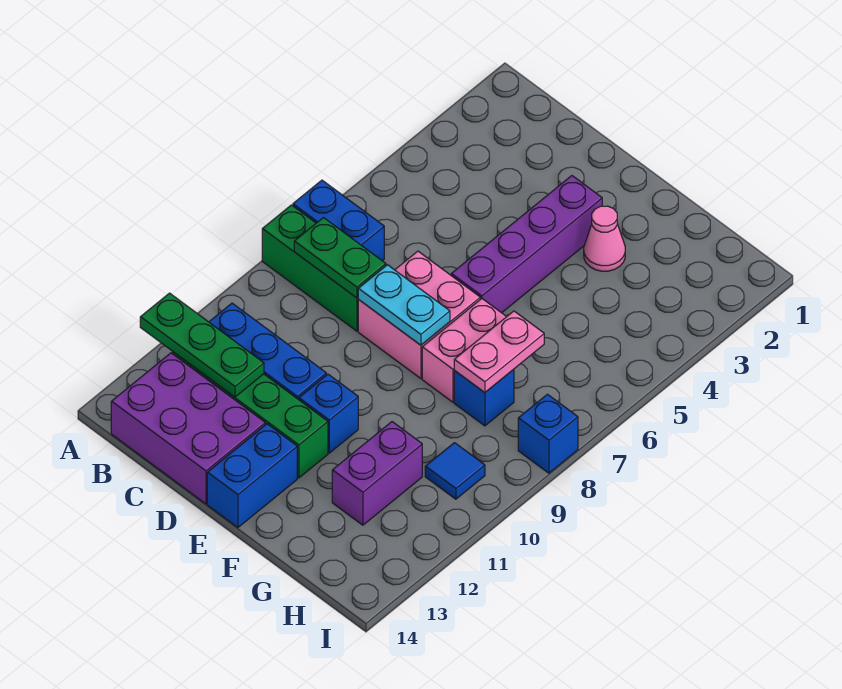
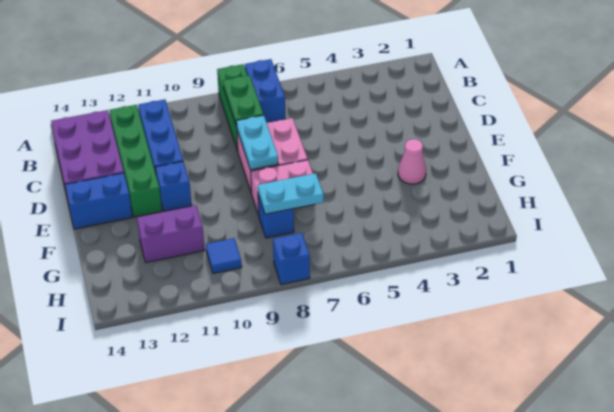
green 1x3 plate [140,293,264,397] -> none
purple 1x4 brick [451,176,602,313] -> none
pink 1x2 plate [454,311,544,393] -> cyan 1x2 plate [258,173,324,214]

